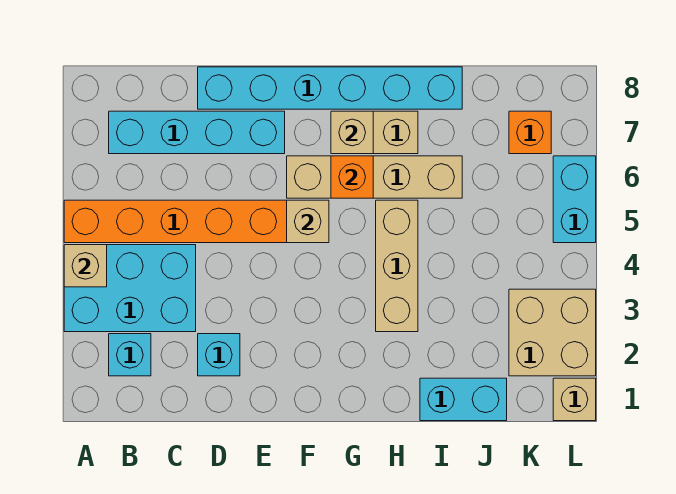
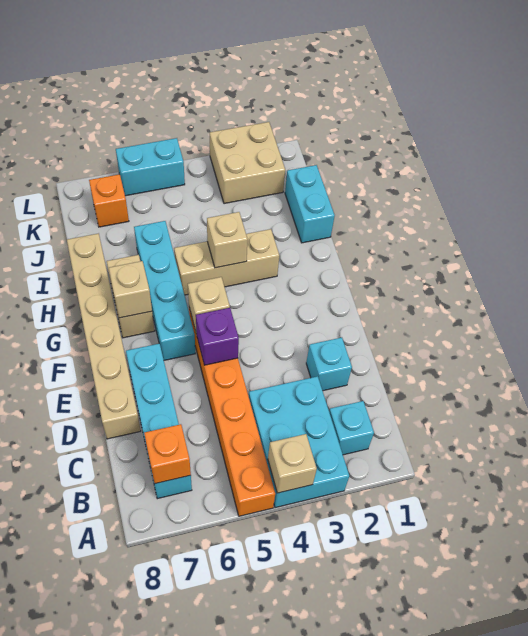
cyan 1x6 brick [198,67,462,109] -> tan 1x6 brick [67,233,141,439]
none -> purple 1x1 brick [196,308,239,365]
tan 1x4 brick [287,156,462,198] -> cyan 1x4 brick [134,221,195,360]
orange 1x1 brick [331,156,373,198] -> orange 1x1 brick moved to [144,424,191,484]
tan 1x1 brick [553,378,596,421] -> tan 1x1 brick moved to [207,212,248,268]

